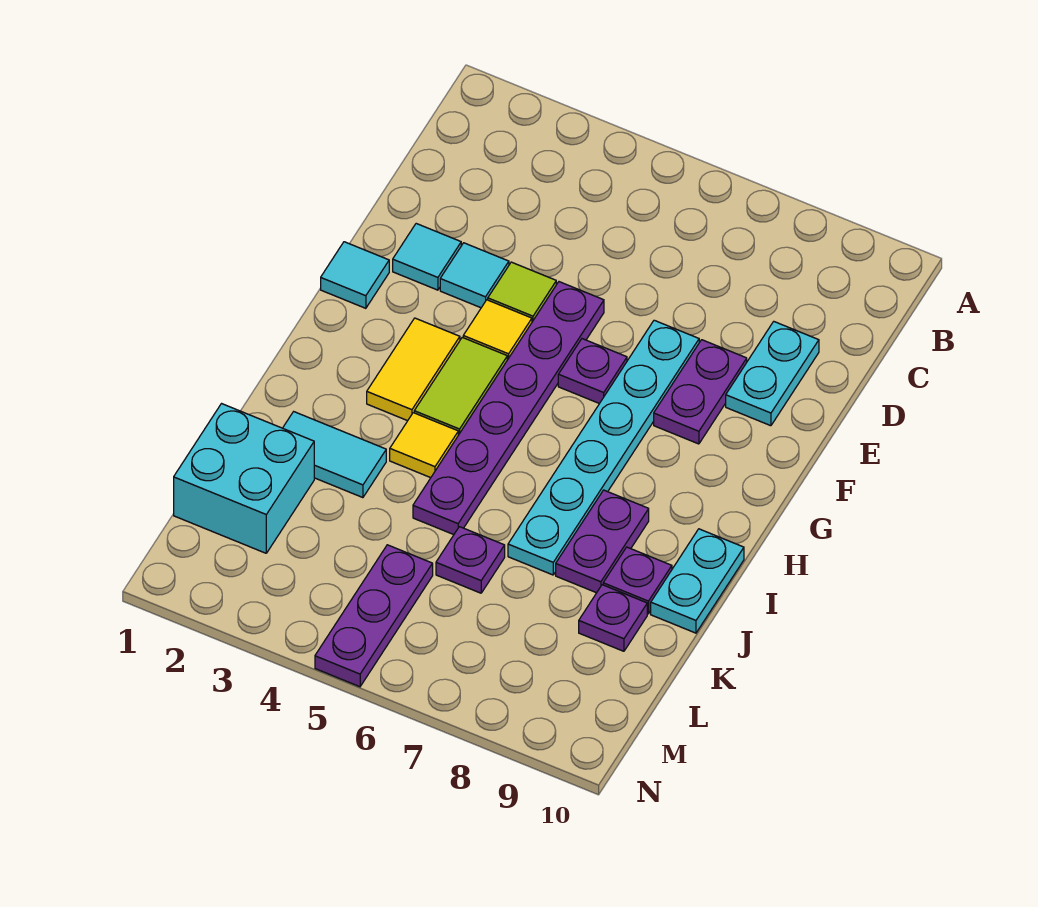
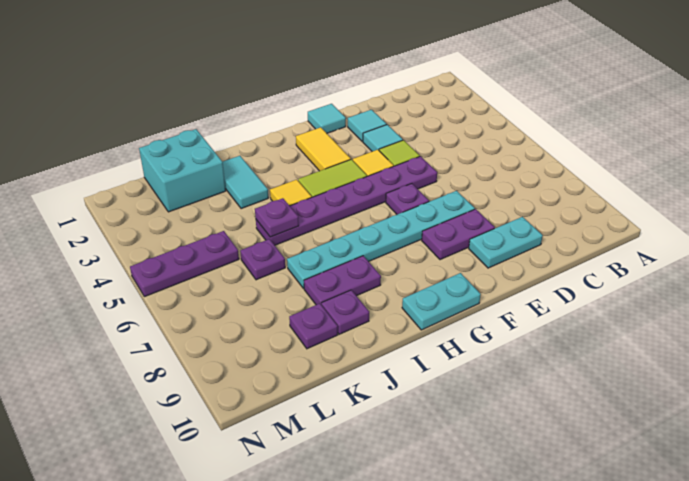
yellow 1x2 tile [367,318,460,421] -> yellow 1x2 tile turned to [296,127,351,171]
cyan 1x2 plate [651,529,744,633] -> cyan 1x2 plate moved to [402,273,481,330]
none -> purple 1x1 plate [255,198,299,237]

